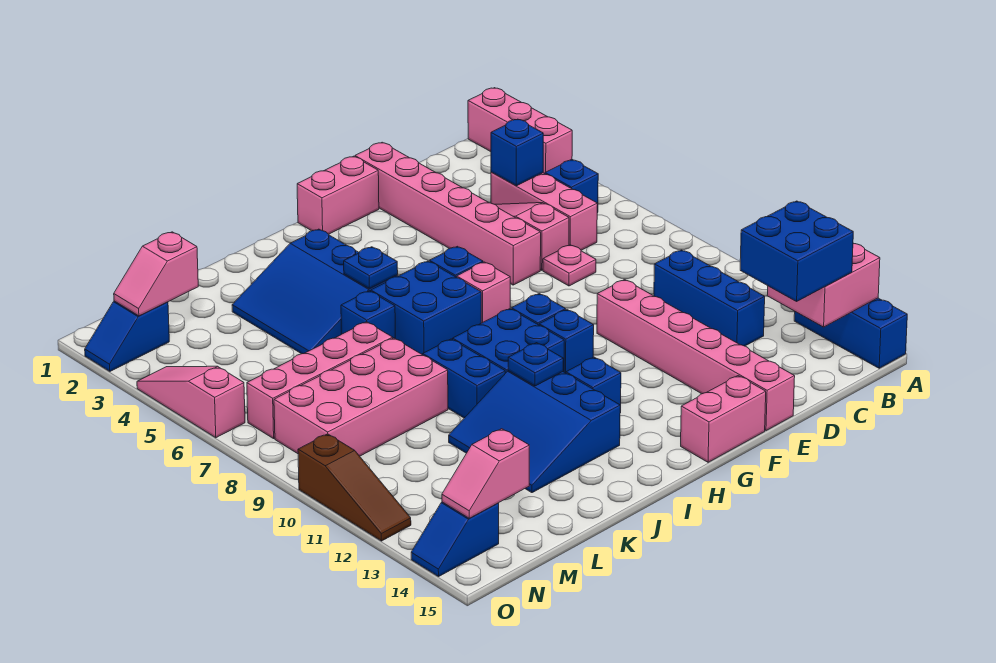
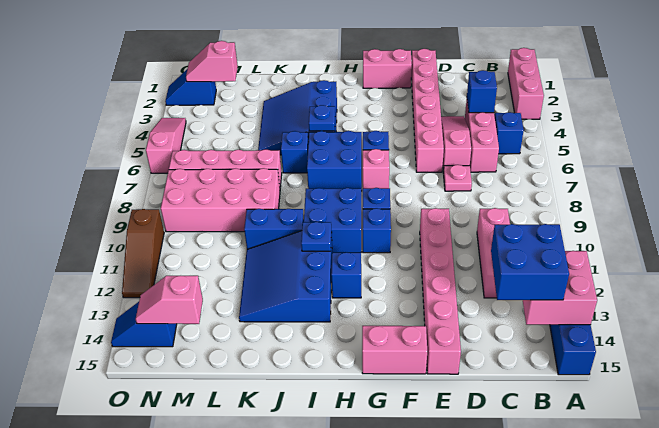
blue 1x3 brick [654,250,765,346] -> pink 1x3 brick [477,208,510,298]
blue 1x2 brick [423,339,505,418] -> blue 1x2 brick turned to [244,209,304,249]

